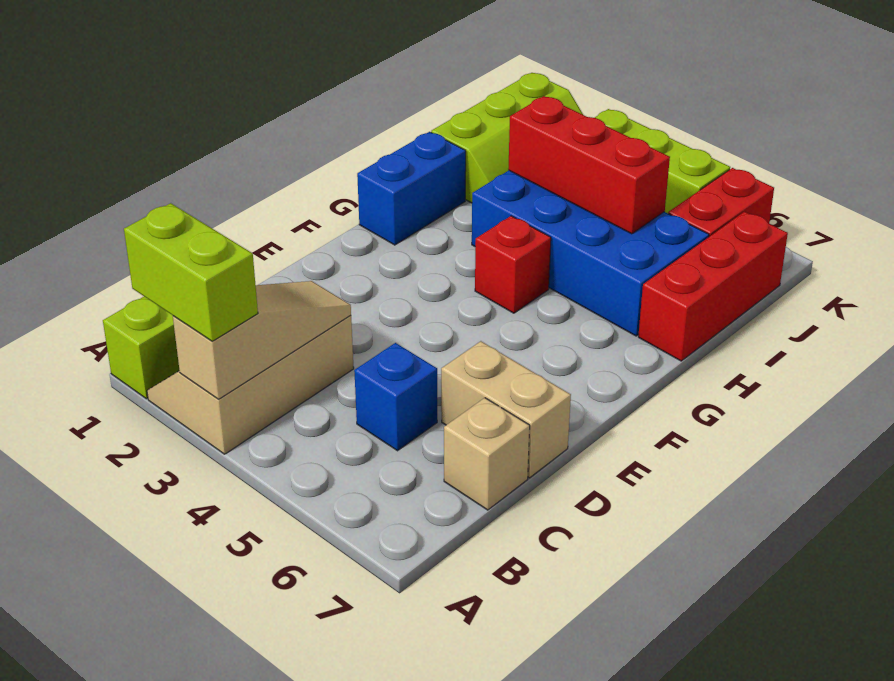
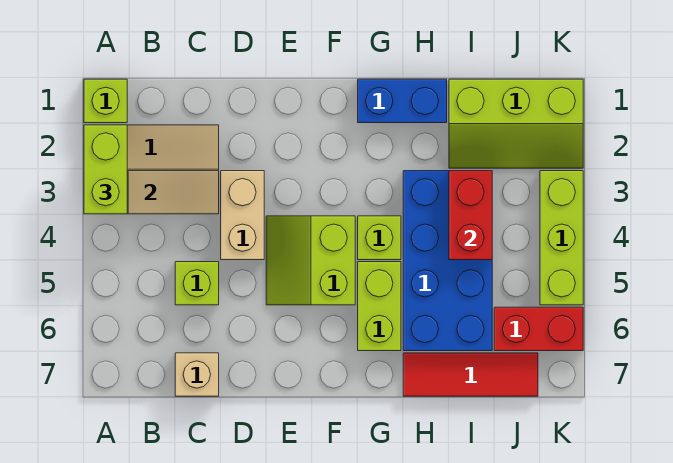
blue 1x1 brick [354,343,437,451] -> lime 1x1 brick [175,262,219,305]
tan 1x2 brick [441,341,571,478] -> tan 1x2 brick moved to [221,171,264,260]
none -> lime 2x2 slope [266,216,355,305]
red 1x1 brick [475,216,551,313] -> lime 1x1 brick [358,216,401,260]
none -> lime 1x2 brick [358,262,401,351]
red 1x3 brick [638,212,788,361] -> red 1x3 tile [403,353,538,396]
red 1x3 brick [508,96,670,234] -> red 1x2 brick [449,171,492,260]

